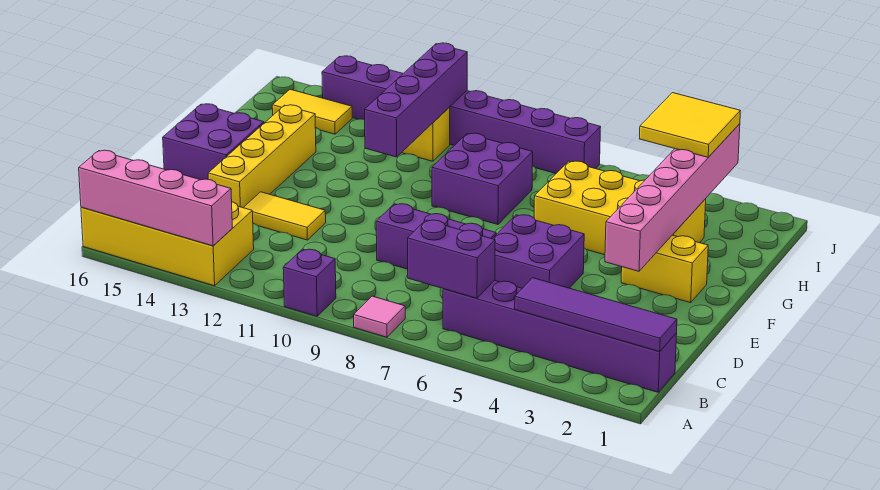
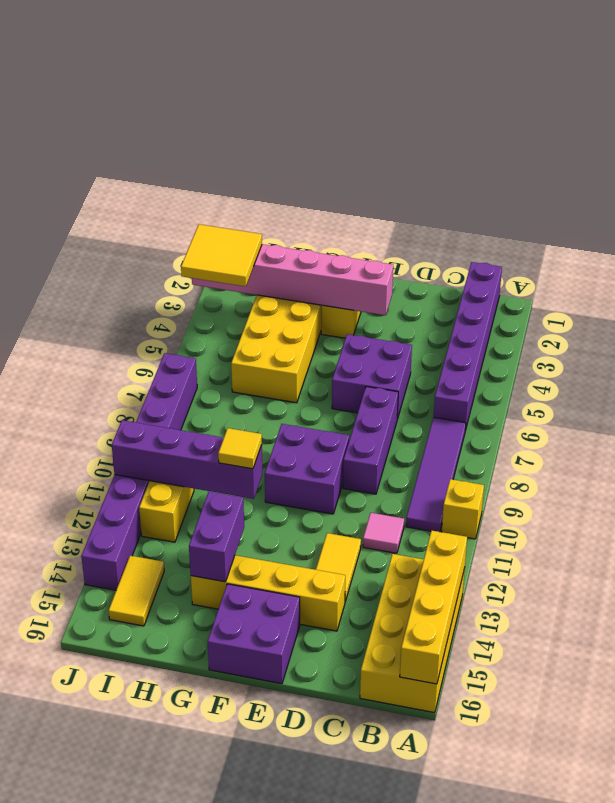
pink 1x1 tile [354,296,405,337] -> pink 1x1 tile moved to [363,513,404,553]
purple 1x1 brick [283,249,336,316] -> yellow 1x1 brick [442,479,484,539]
pink 1x4 brick [79,150,232,246] -> yellow 1x4 brick [400,530,467,684]
purple 1x4 tile [515,278,677,352] -> purple 1x4 tile moved to [406,417,466,532]
purple 1x2 brick [408,220,495,298] -> purple 1x2 brick moved to [189,491,244,582]
purple 2x2 brick [432,133,533,224] -> purple 2x2 brick moved to [265,424,349,514]
none -> yellow 1x1 tile [218,428,262,469]

